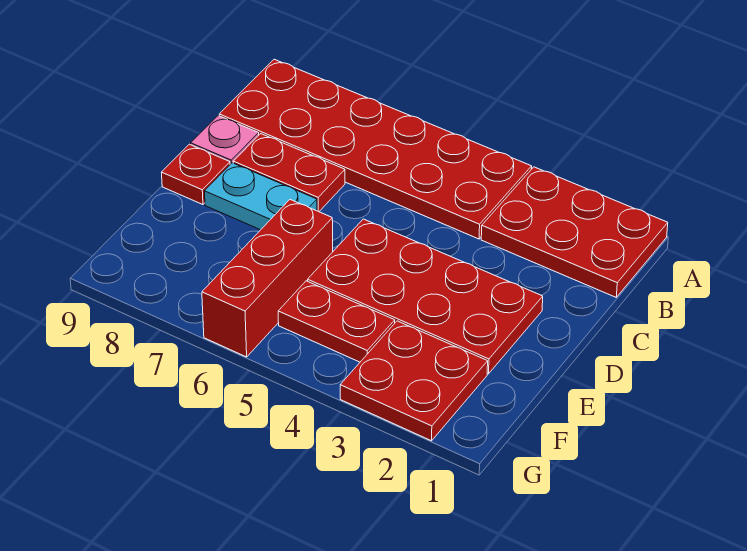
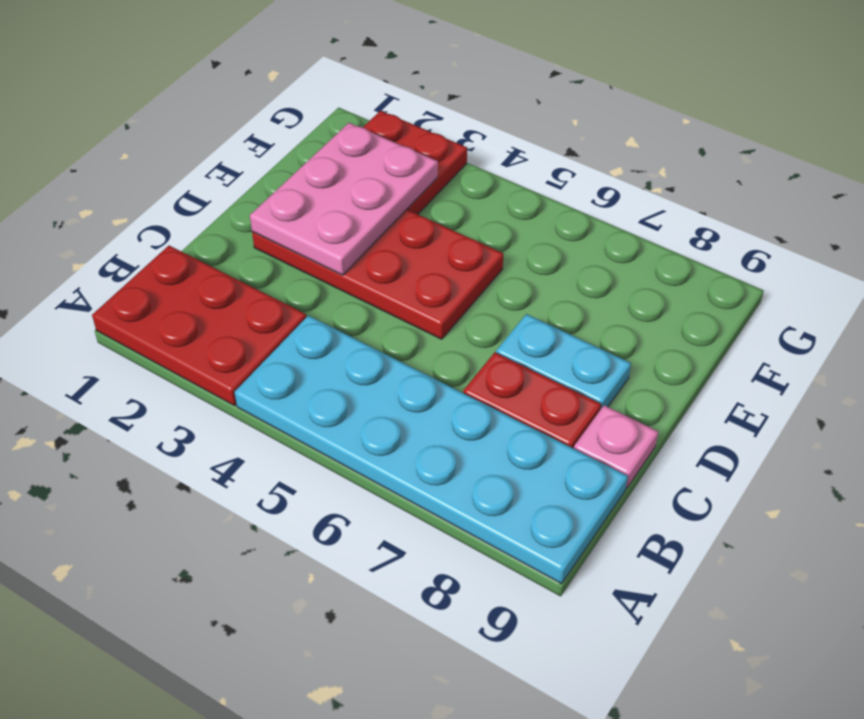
red 2x6 plate [219,59,532,239] -> cyan 2x6 plate [235,315,628,584]
none -> pink 2x3 plate [250,123,438,275]
red 1x1 plate [162,144,230,205] -> none
red 1x3 brick [202,200,333,357] -> none
red 1x2 plate [278,281,395,362] -> none

